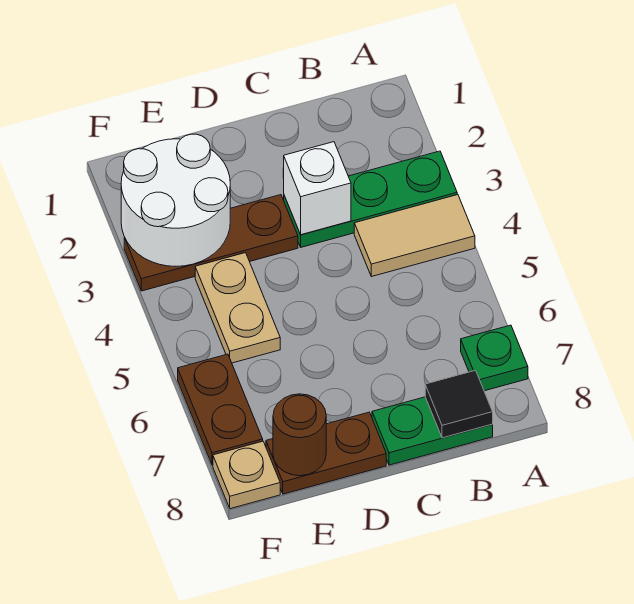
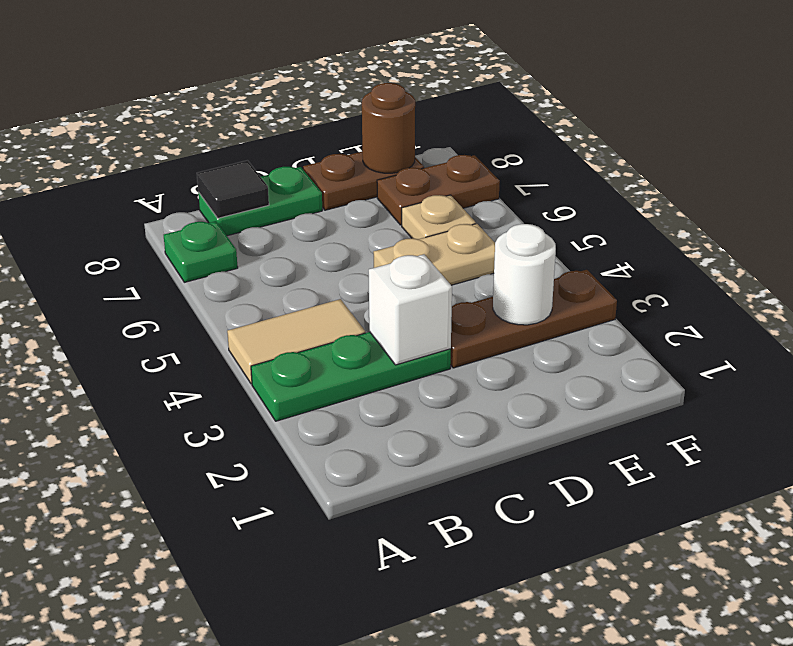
white 2x2 round brick [121,134,230,266] -> white 1x1 round brick [493,224,556,325]
tan 1x2 plate [195,253,280,363] -> tan 1x2 plate turned to [373,224,495,285]
brown 1x2 plate [178,354,263,465] -> brown 1x2 plate turned to [377,155,500,225]
tan 1x1 plate [213,441,280,509] -> tan 1x1 plate moved to [402,195,476,239]

